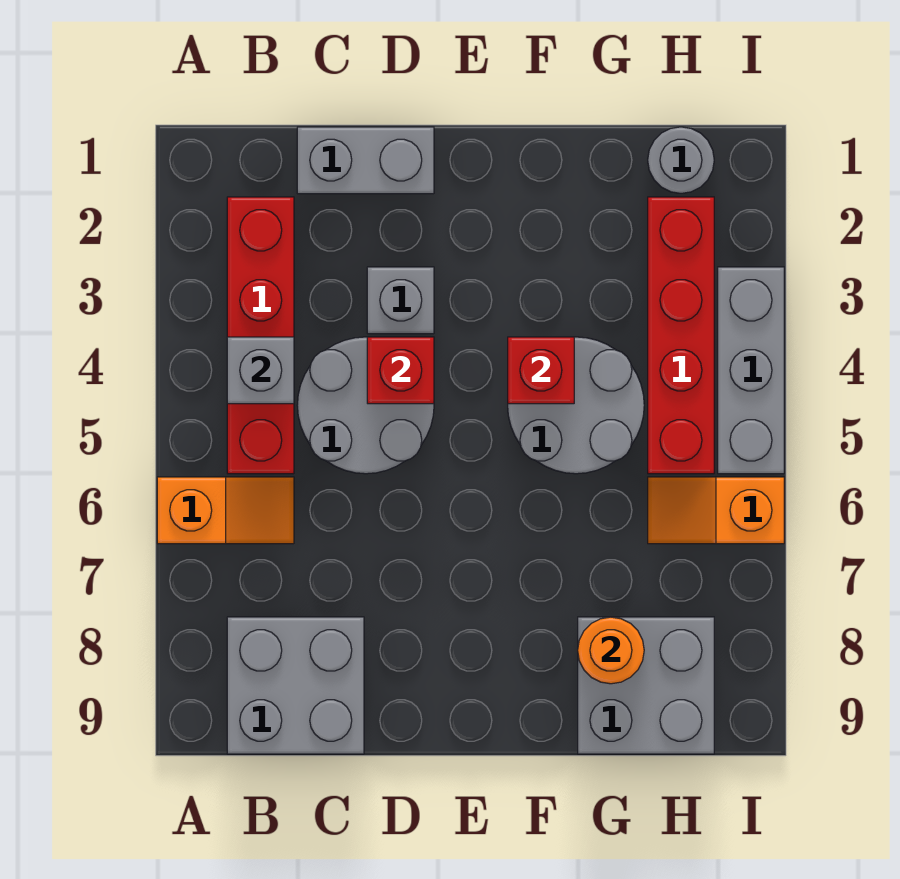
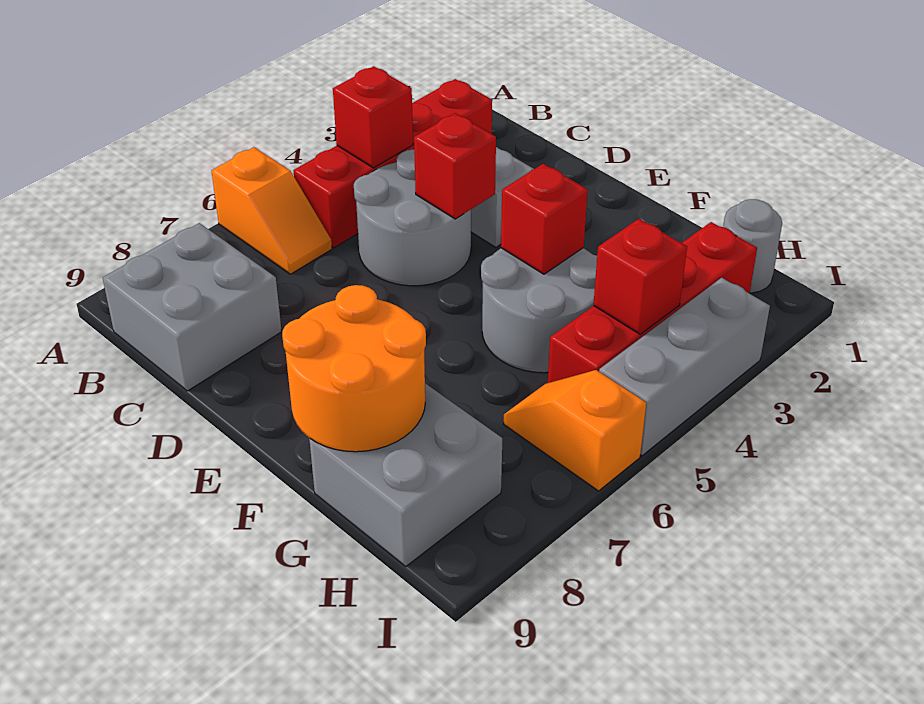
grey 1x1 brick [227,337,294,404] -> red 1x1 brick [333,66,413,168]
grey 1x2 brick [297,127,434,194] -> none
orange 1x1 round brick [578,617,644,684] -> orange 2x2 round brick [282,285,426,452]
none -> red 1x1 brick [593,219,687,334]

